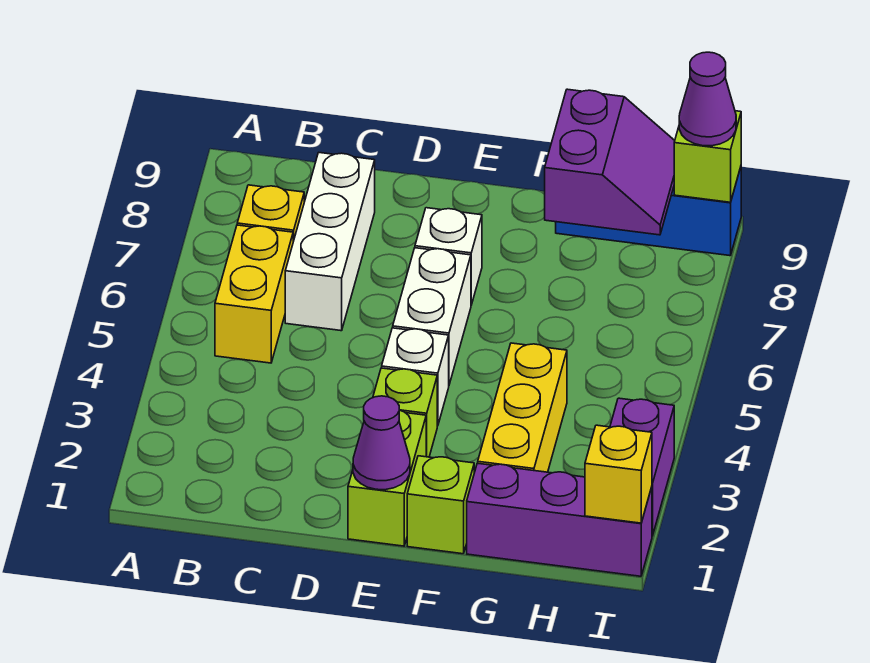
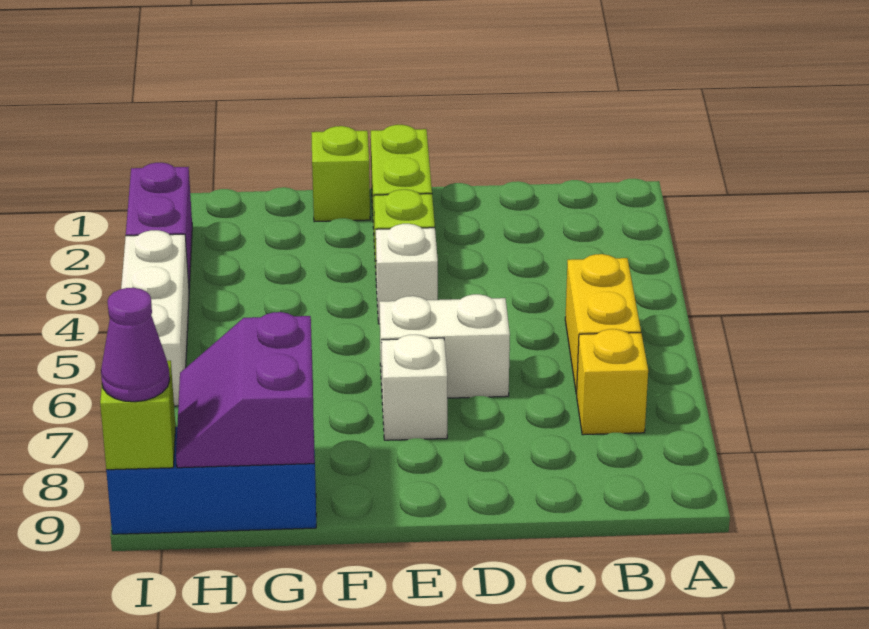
white 1x3 brick [285,153,375,331] -> white 1x3 brick moved to [121,230,189,406]
purple 1x1 cone [353,396,410,490] -> none
white 1x2 brick [393,248,471,384] -> white 1x2 brick turned to [379,294,510,398]
purple 1x3 brick [467,463,652,576] -> none
yellow 1x3 brick [478,343,567,472] -> none
yellow 1x1 brick [585,425,652,523] -> none

